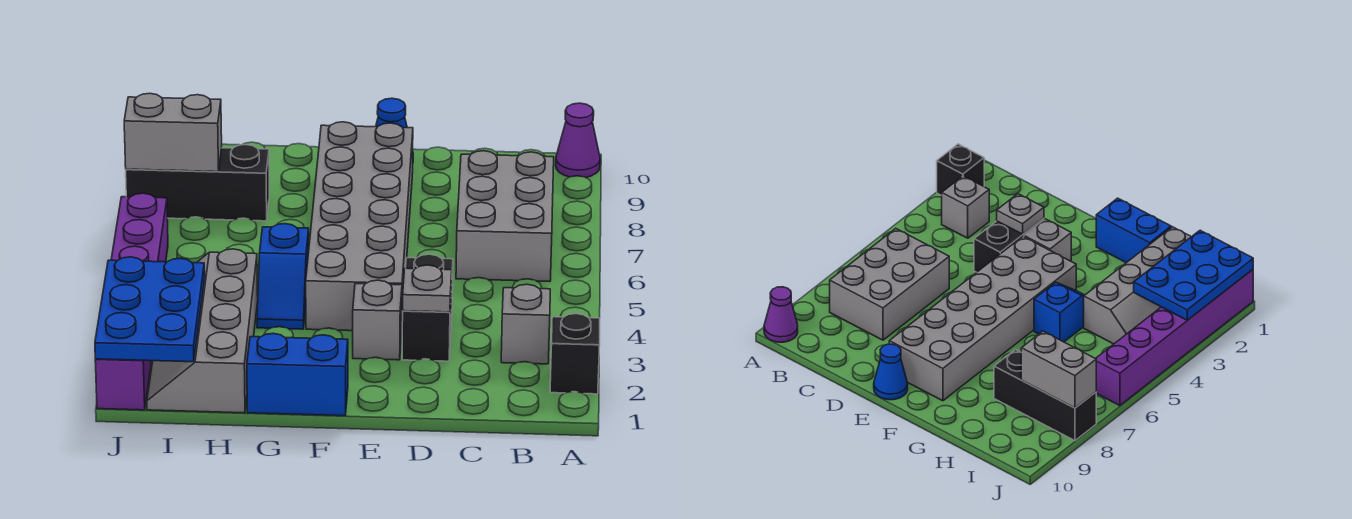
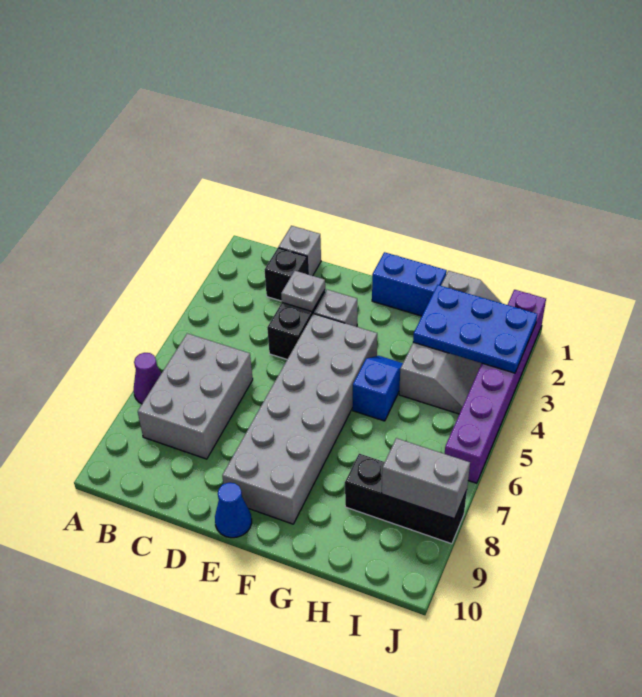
black 1x1 brick [550,314,600,394] -> black 1x1 brick moved to [265,248,308,301]
purple 1x1 cone [556,103,600,178] -> purple 1x1 cone moved to [134,353,161,404]
grey 1x1 brick [501,284,550,364] -> grey 1x1 brick moved to [278,226,321,276]
blue 2x3 plate [95,257,205,362] -> blue 2x3 plate turned to [413,285,537,373]

